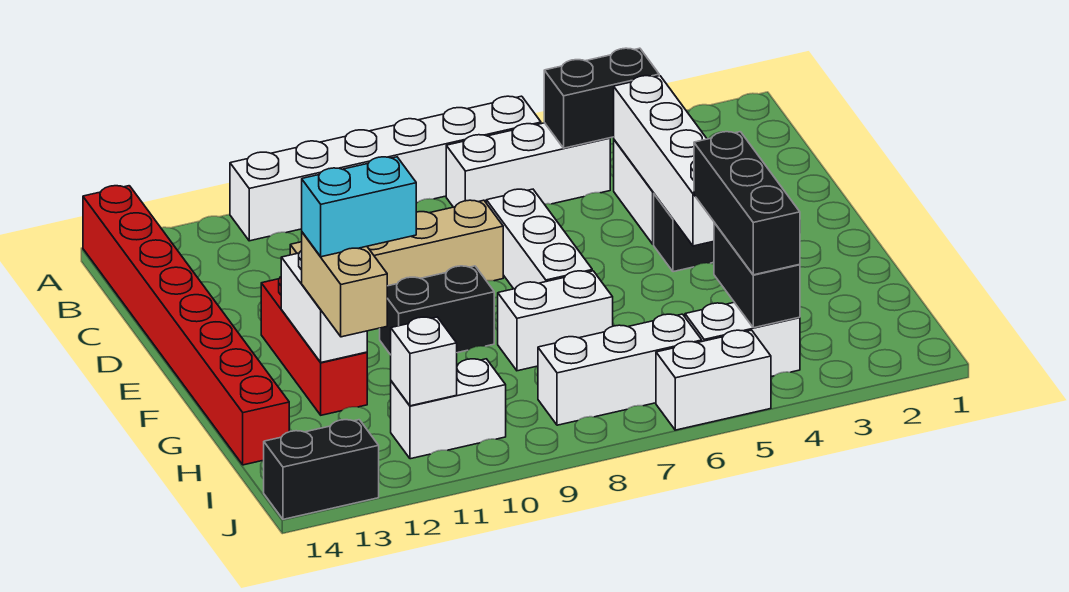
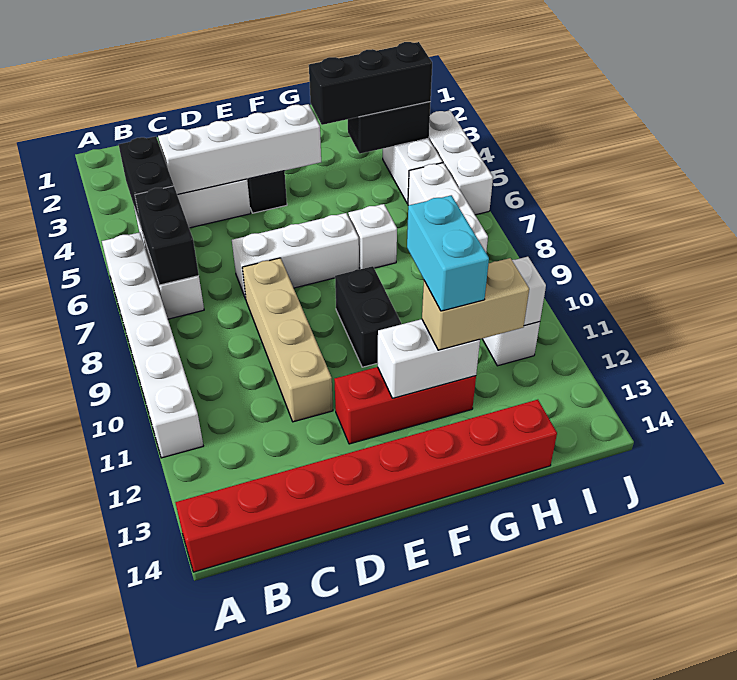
white 1x2 brick [498,271,613,371] -> white 1x1 brick [348,204,397,269]
white 1x2 brick [656,330,771,430] -> white 1x3 brick [429,110,493,215]
black 1x2 brick [264,420,379,519] -> black 1x2 brick moved to [135,186,199,285]

